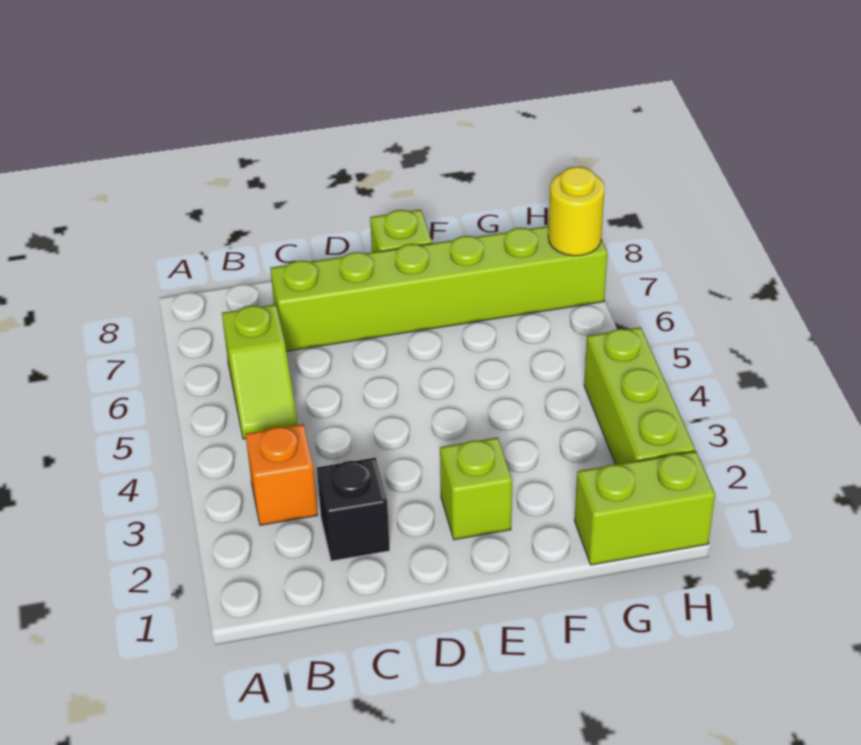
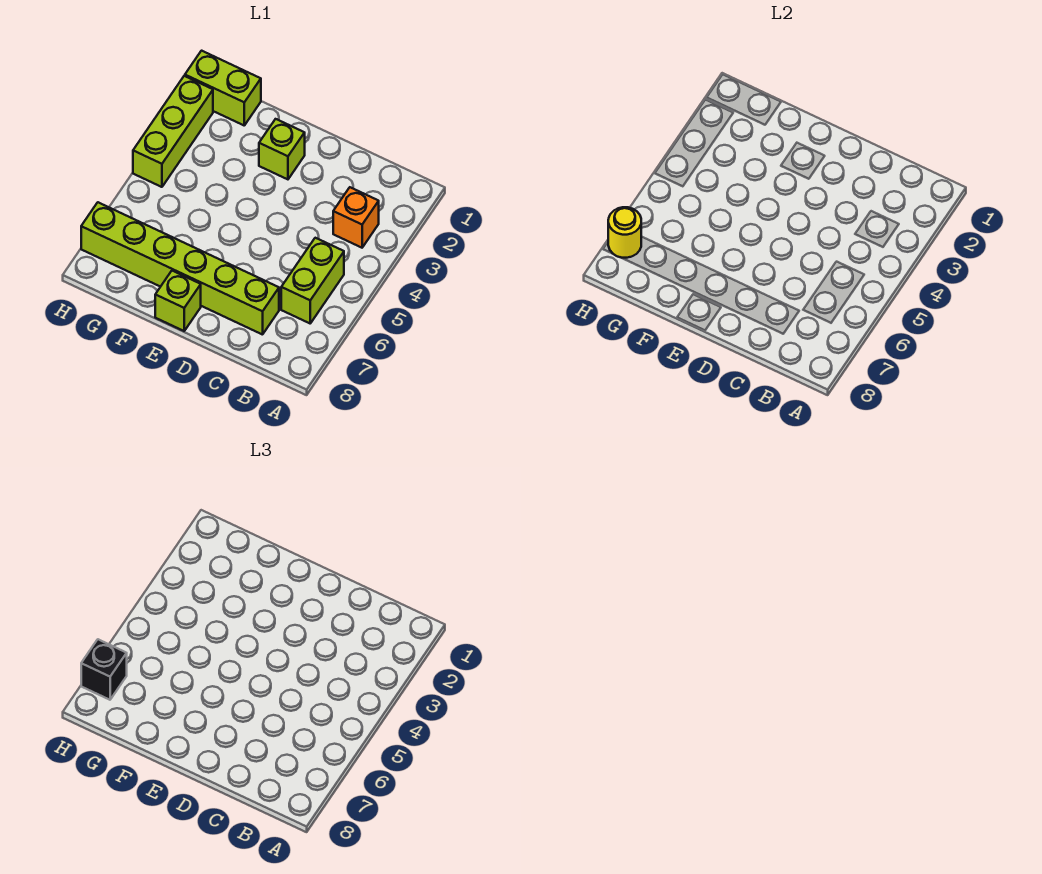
lime 1x2 slope [222,304,298,439] -> lime 1x2 brick [281,238,344,323]
black 1x1 brick [317,458,390,561] -> black 1x1 brick moved to [81,639,127,700]

